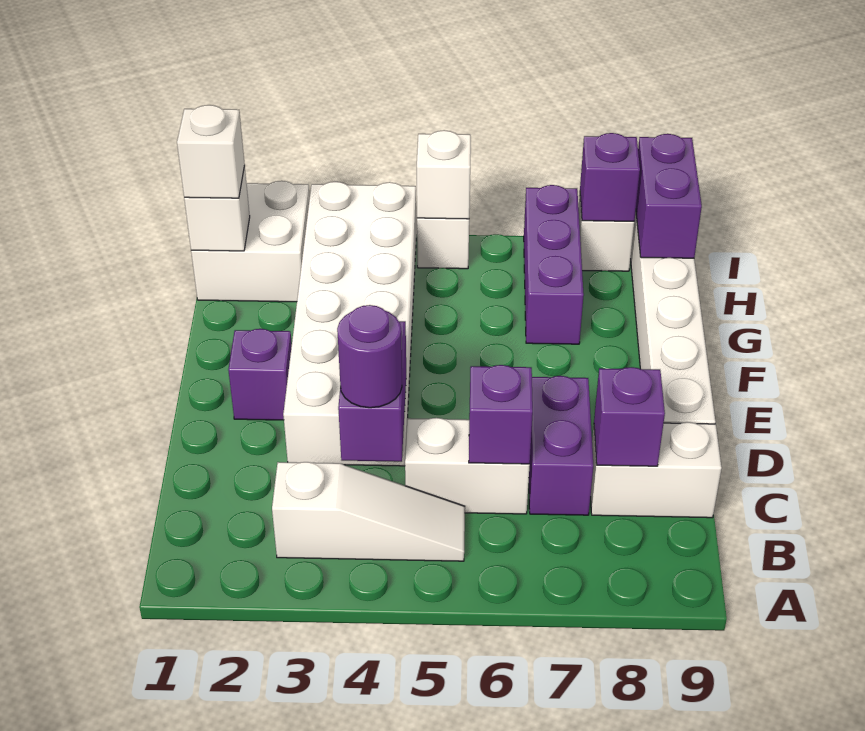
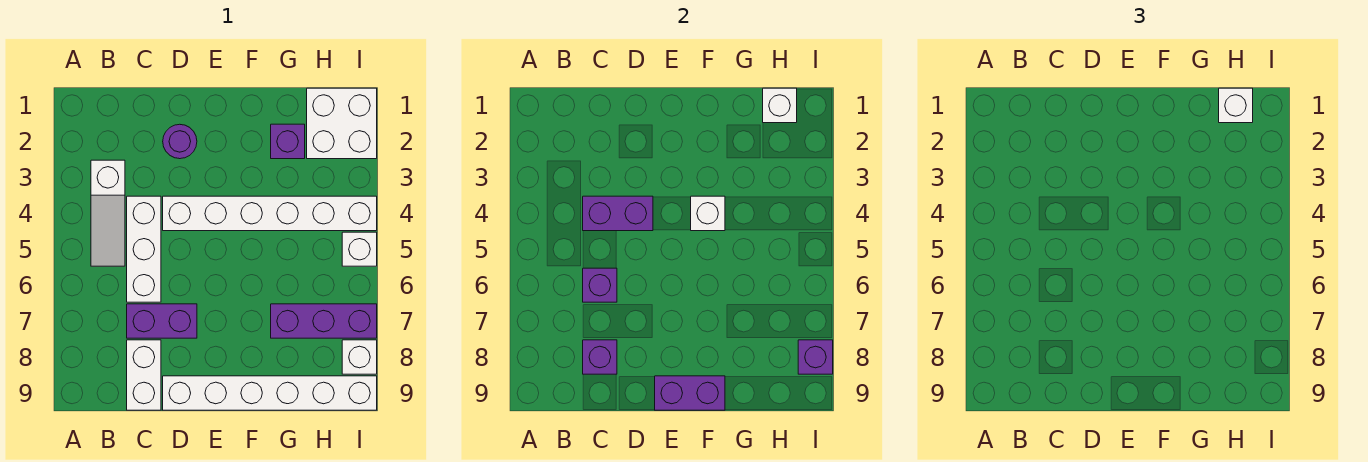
purple 1x1 round brick [337,305,402,408] -> purple 1x1 round brick moved to [163,124,197,159]
white 1x2 brick [405,418,530,514] -> white 1x3 brick [127,196,161,302]
white 2x6 brick [283,182,416,466] -> white 1x6 brick [163,196,377,231]
purple 1x1 brick [228,329,292,420] -> purple 1x1 brick moved to [271,124,305,159]
purple 1x2 brick [636,134,702,258] -> purple 1x2 brick moved to [655,376,725,410]
white 1x1 brick [417,130,471,219] -> white 1x1 brick moved to [691,196,725,231]

